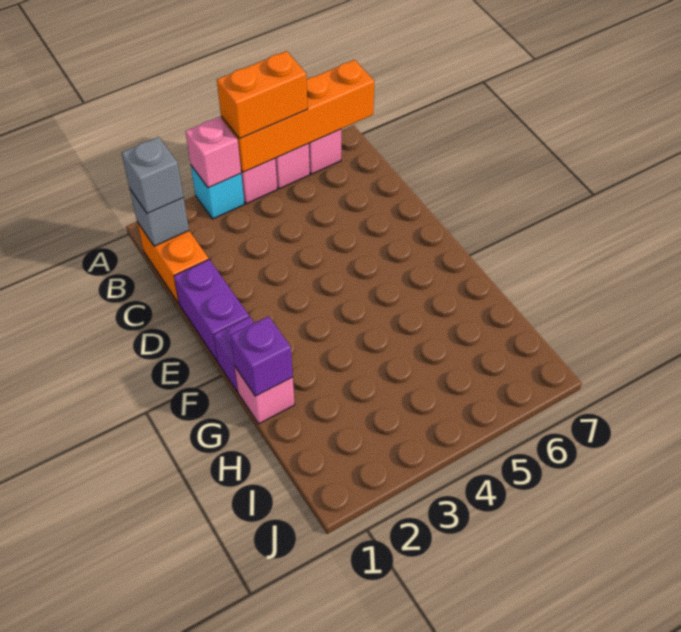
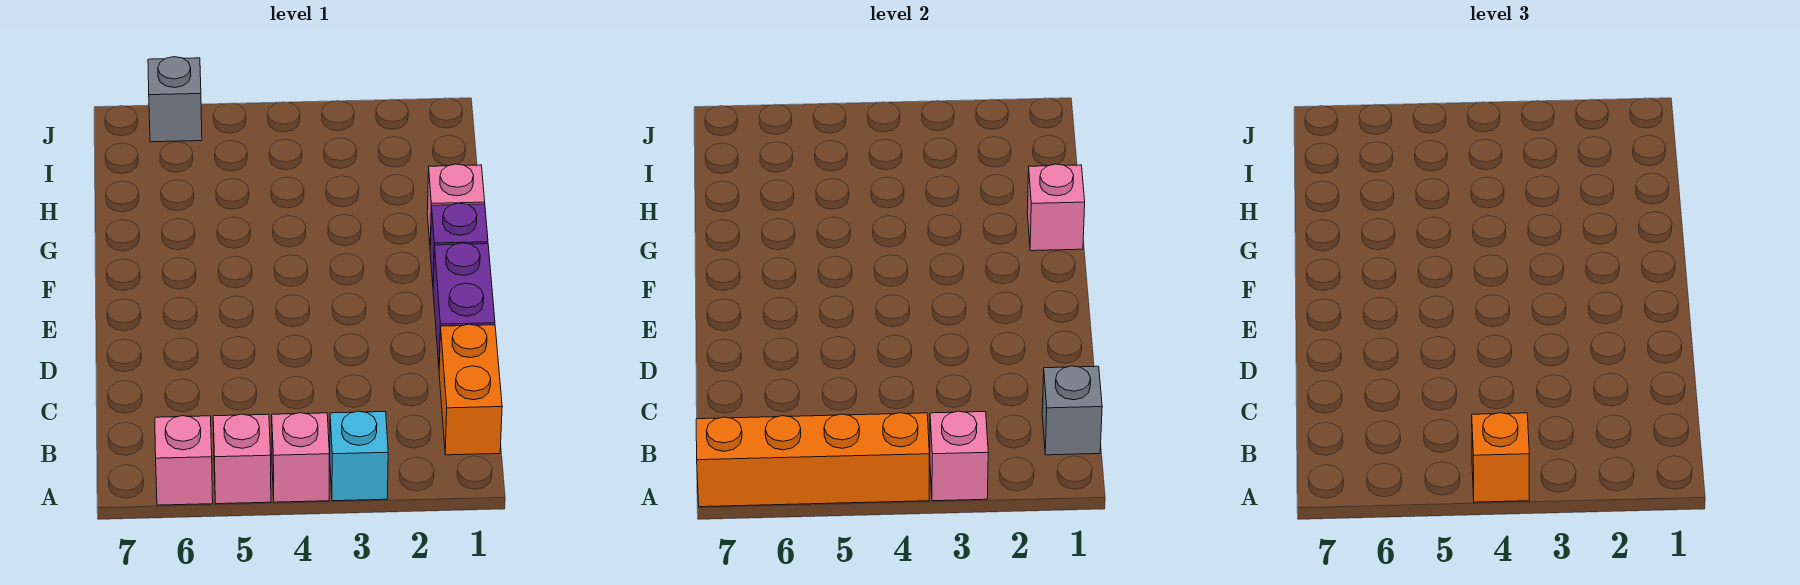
orange 1x2 brick [217,51,308,139] -> orange 1x1 brick [1472,413,1529,502]
grey 1x1 brick [122,137,183,214] -> grey 1x1 brick moved to [148,57,202,142]
purple 1x1 brick [230,316,293,396] -> pink 1x1 brick [1027,164,1085,251]

